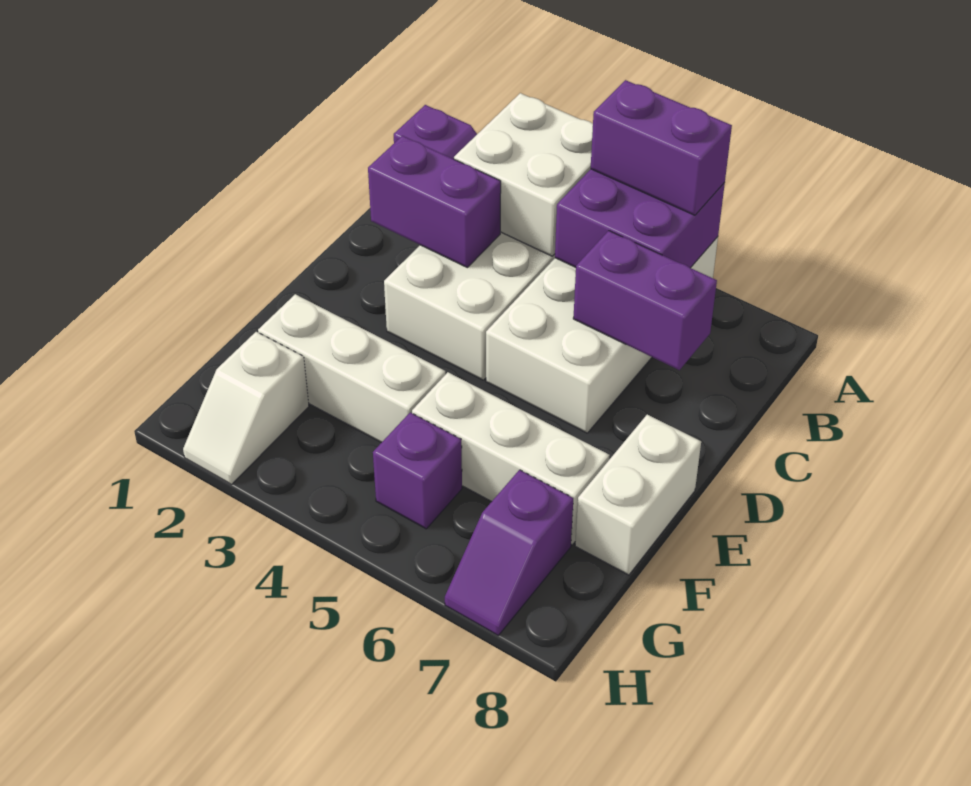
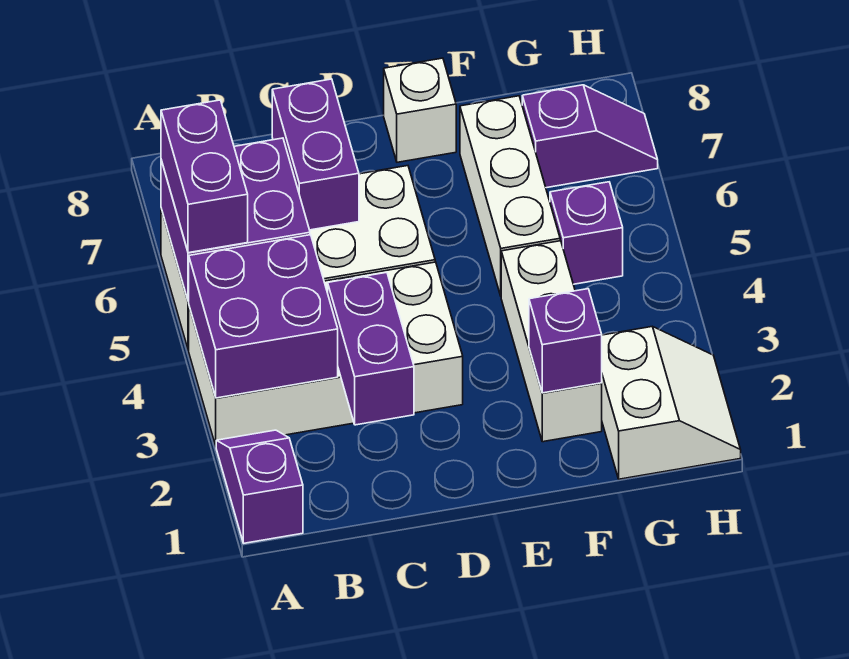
white 2x2 brick [454,93,593,256] -> purple 2x2 brick [189,235,338,398]
white 1x2 brick [575,415,701,575] -> white 1x1 brick [384,58,456,162]
none -> purple 1x1 brick [529,289,602,393]
white 1x2 slope [183,332,309,484] -> white 2x2 slope [602,326,741,479]

